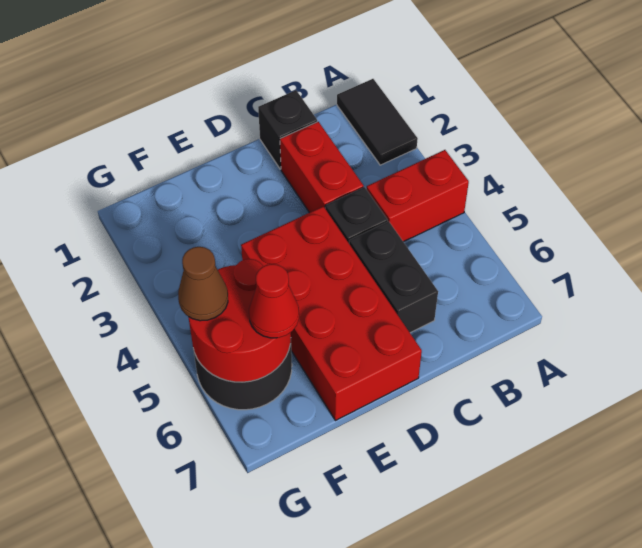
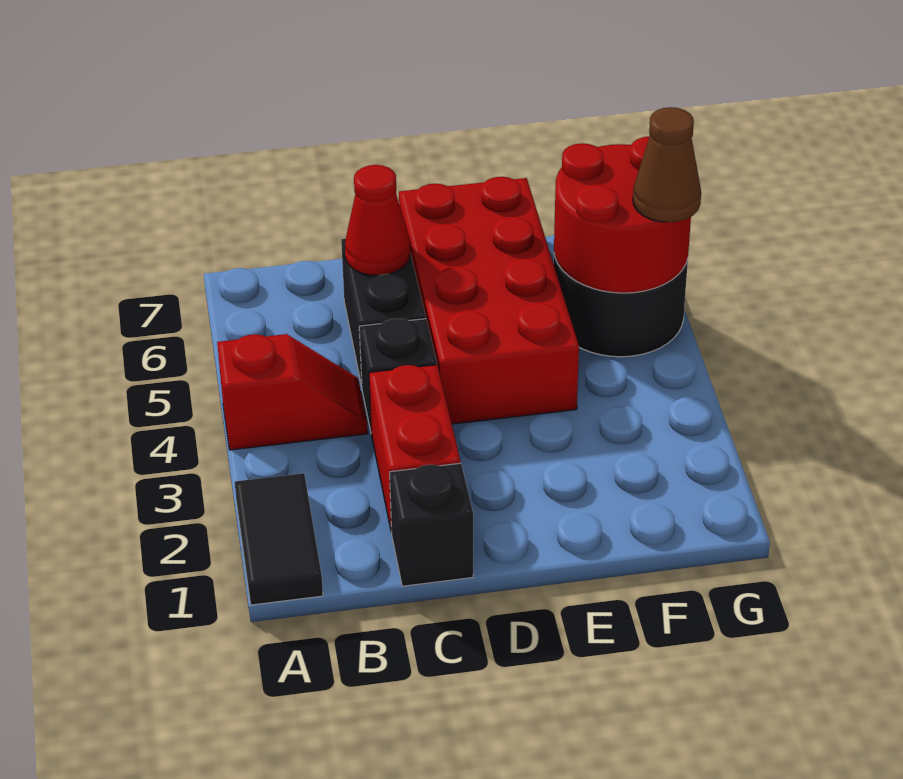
red 1x2 brick [366,150,469,242] -> red 1x2 slope [217,334,368,450]
red 1x1 cone [249,264,299,338] -> red 1x1 cone moved to [345,165,410,275]

